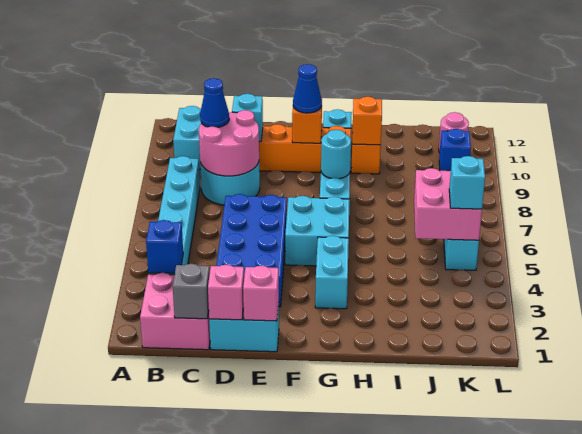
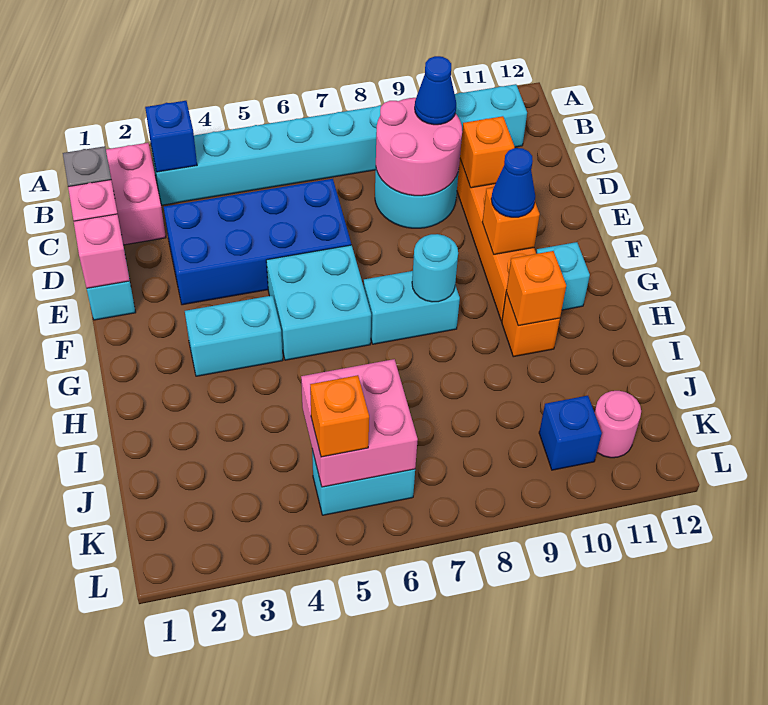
cyan 1x1 brick [232,94,263,142] -> orange 1x1 brick [460,116,515,188]
cyan 1x1 brick [449,156,485,209] -> orange 1x1 brick [310,375,369,457]

